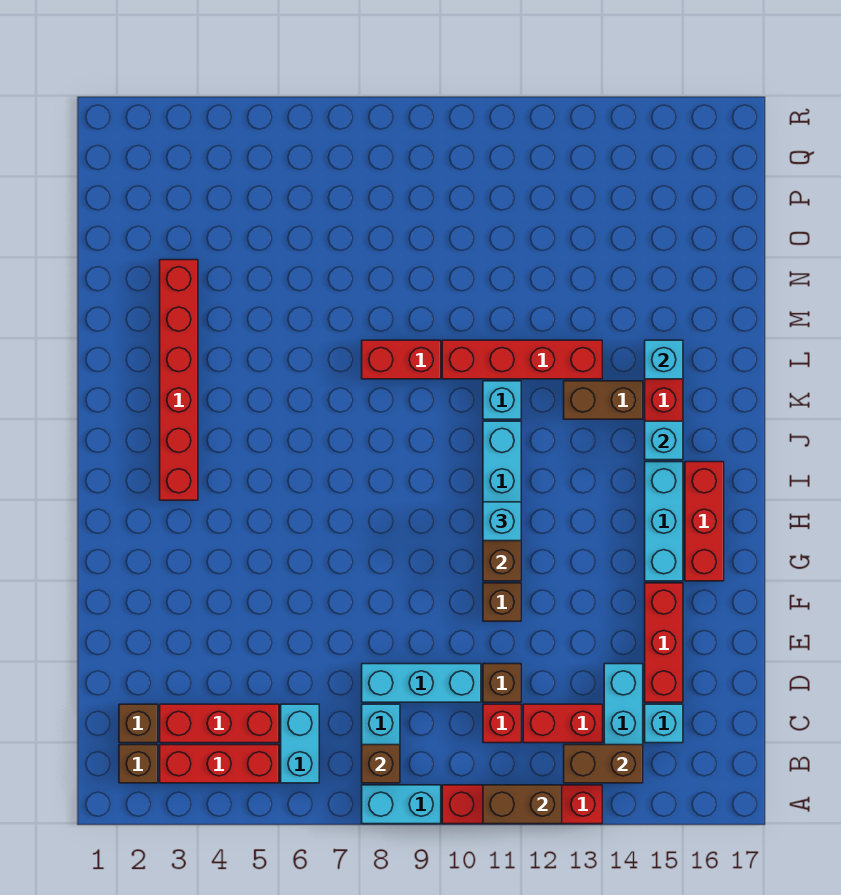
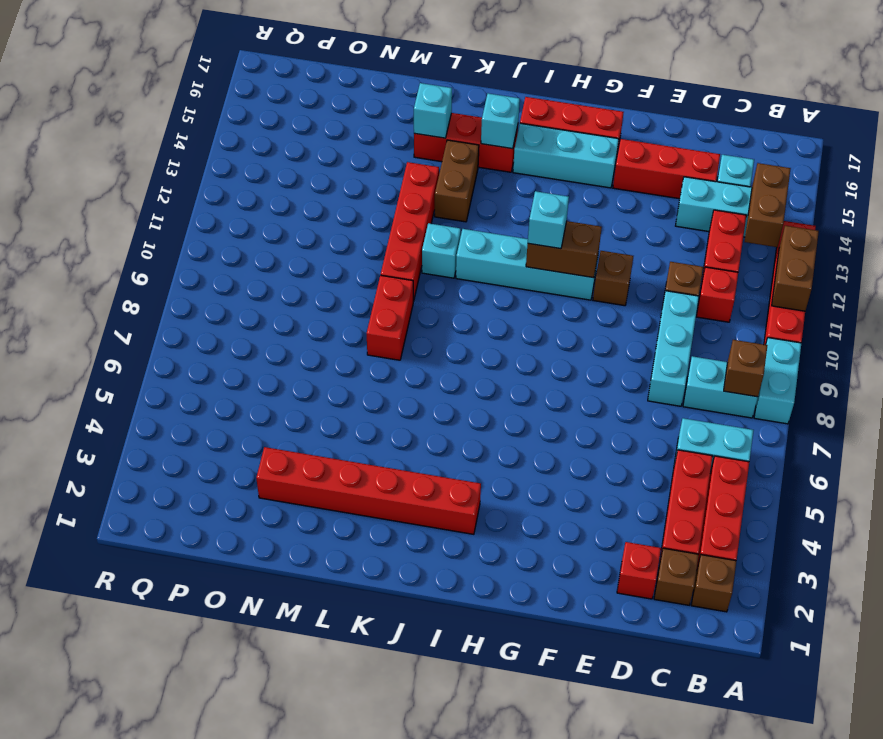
none -> red 1x1 brick [617,542,661,599]

